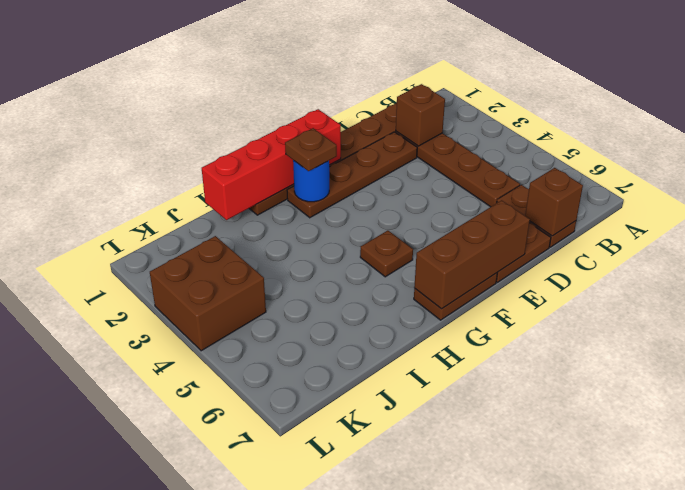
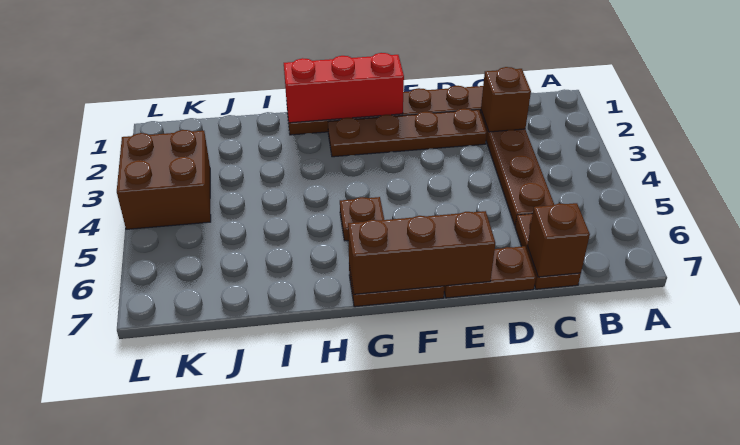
red 1x4 brick [202,109,341,220] -> red 1x3 brick [284,53,404,123]
blue 1x1 round brick [293,160,329,202] -> none
brown 1x1 plate [285,128,337,171] -> none

